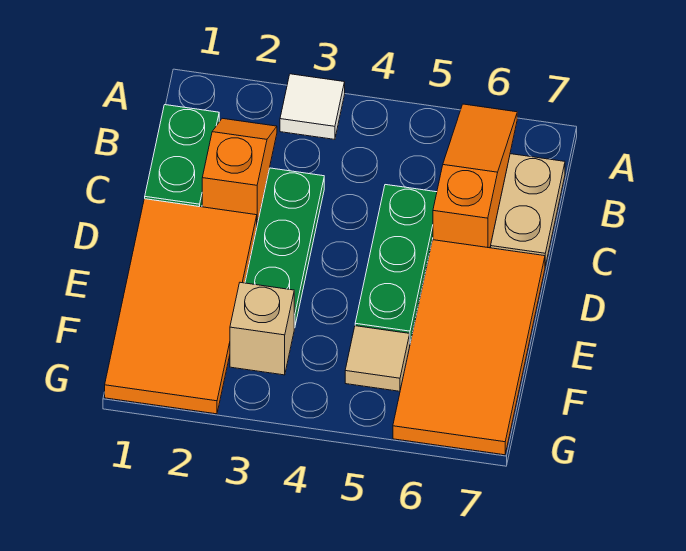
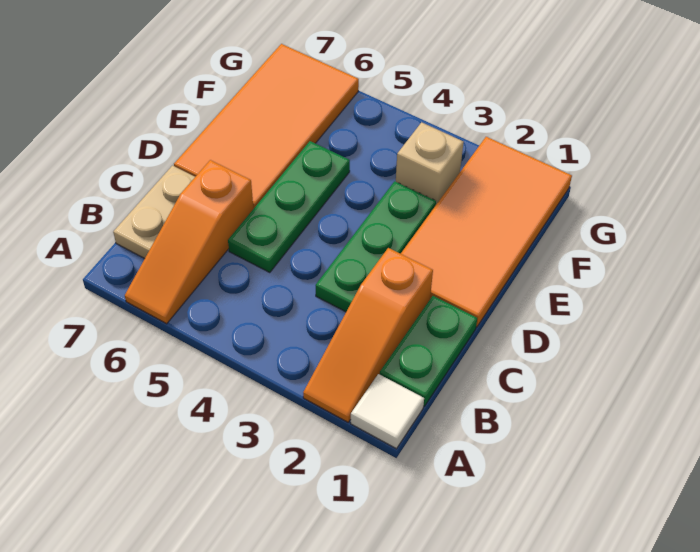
white 1x1 tile [280,74,345,139] -> white 1x1 tile moved to [351,374,424,449]
orange 1x2 slope [202,118,277,224] -> orange 1x3 slope [303,248,433,422]
tan 1x1 tile [345,326,410,391] -> none

